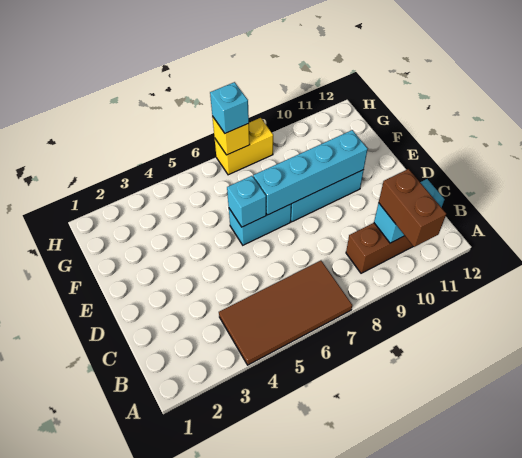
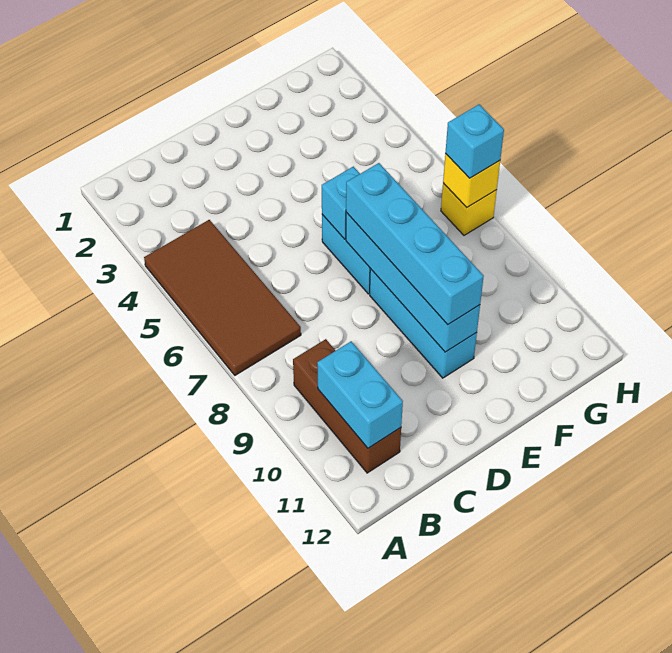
brown 1x2 brick [379,169,446,247] -> none
none -> cyan 1x4 brick [346,163,484,325]
yellow 1x2 brick [215,118,273,175] -> yellow 1x1 brick [441,183,497,235]

